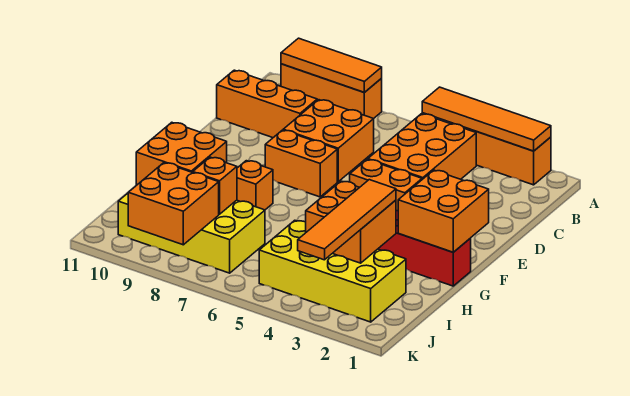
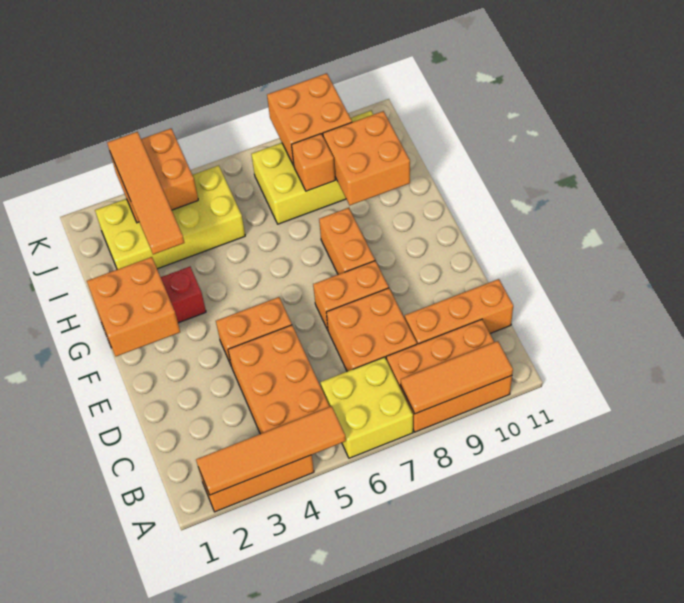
none -> yellow 2x2 brick [320,357,413,458]
orange 1x3 brick [281,64,382,119] -> orange 2x3 brick [386,319,512,432]
orange 1x1 brick [237,161,273,210] -> orange 1x2 brick [319,208,375,274]
orange 2x2 brick [306,181,396,263] -> orange 2x2 brick moved to [110,129,198,223]

